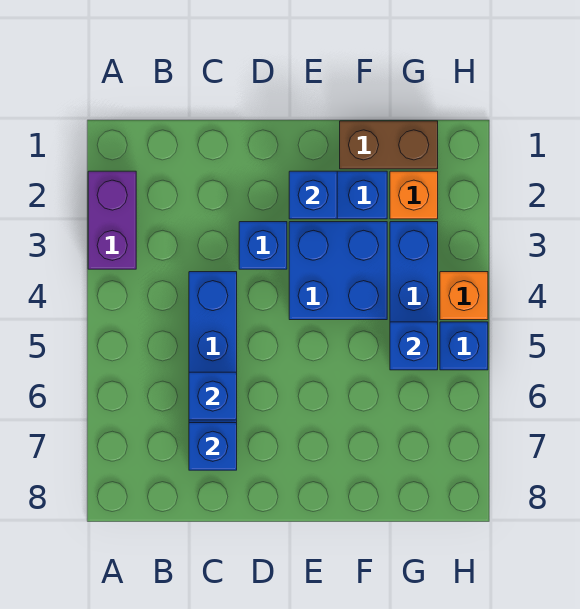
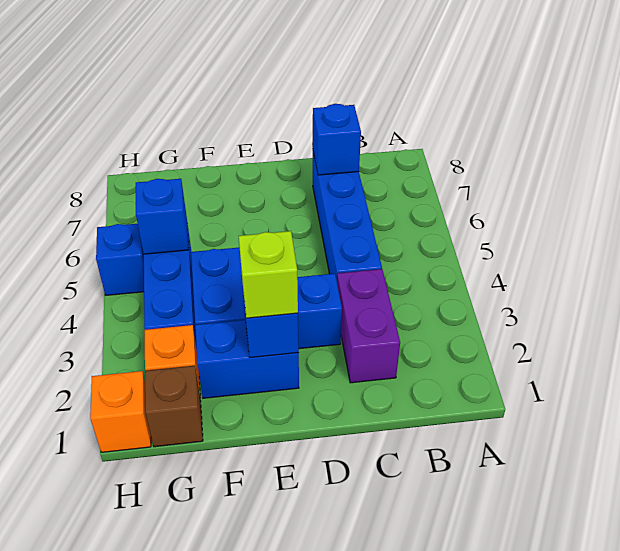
purple 1x2 brick [88,171,136,269] -> purple 1x2 brick moved to [337,269,400,383]
blue 1x1 brick [189,372,237,420] -> none
none -> lime 1x1 brick [239,231,298,318]
brown 1x2 brick [340,121,438,169] -> brown 1x1 brick [145,366,203,447]
orange 1x1 brick [440,272,488,320] -> orange 1x1 brick moved to [90,371,151,452]

